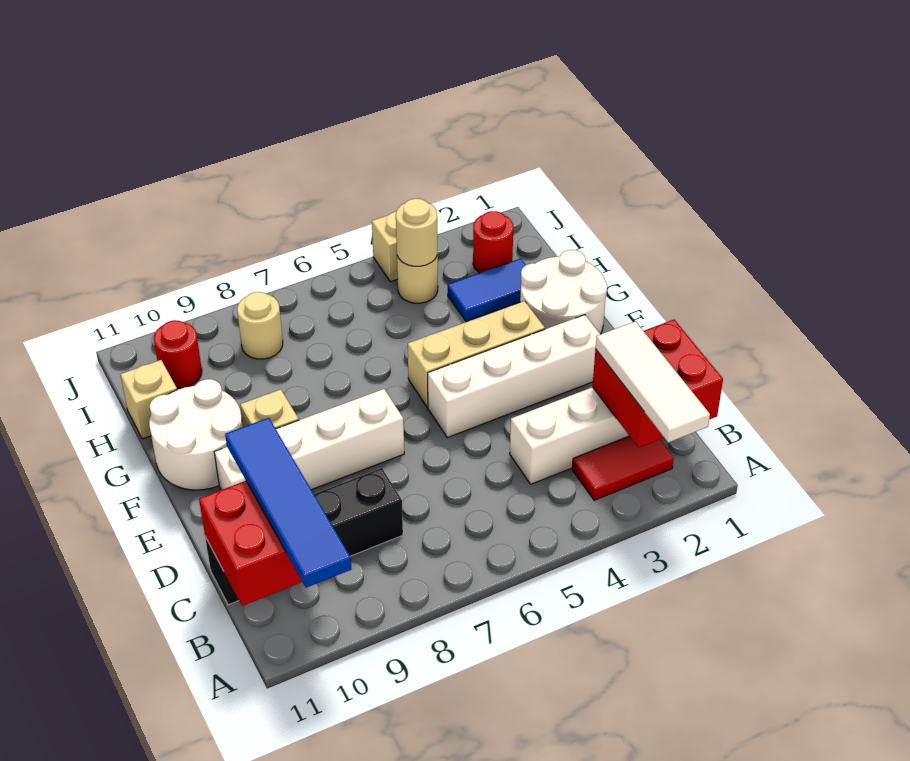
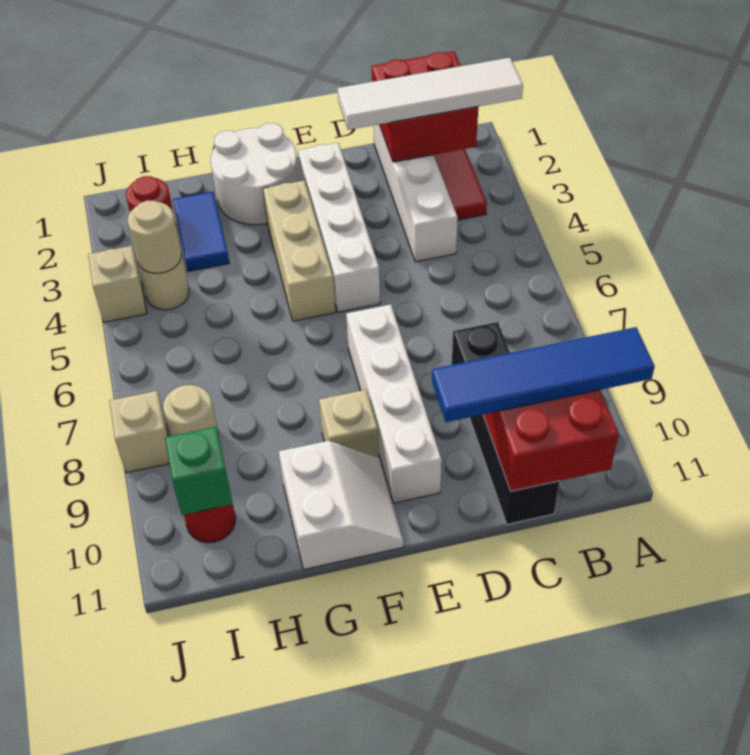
white 1x3 tile [596,321,710,442] -> white 1x4 tile [338,58,523,130]
white 2x2 round brick [149,379,243,490] -> white 2x2 slope [279,441,404,569]
tan 1x1 brick [120,360,177,439] -> tan 1x1 brick moved to [109,391,169,473]
none -> green 1x1 brick [165,427,233,515]

